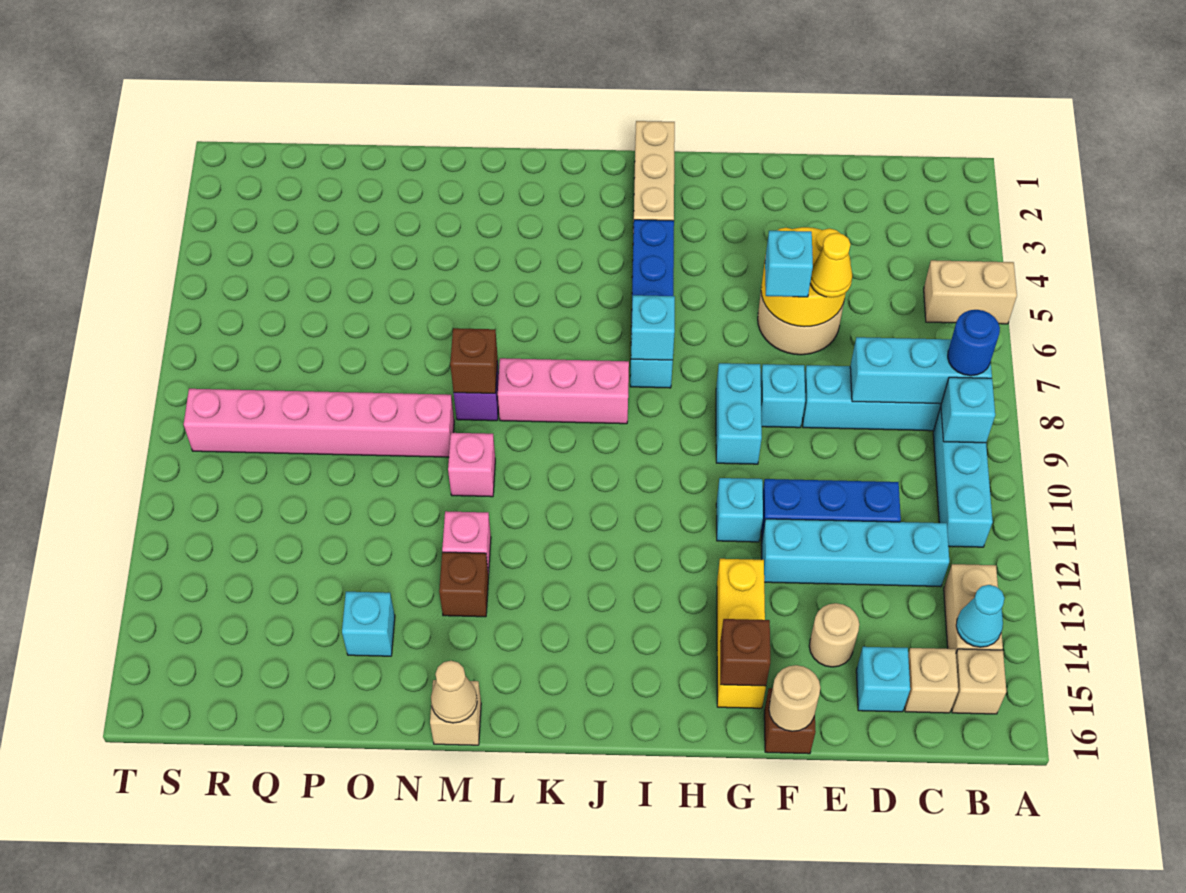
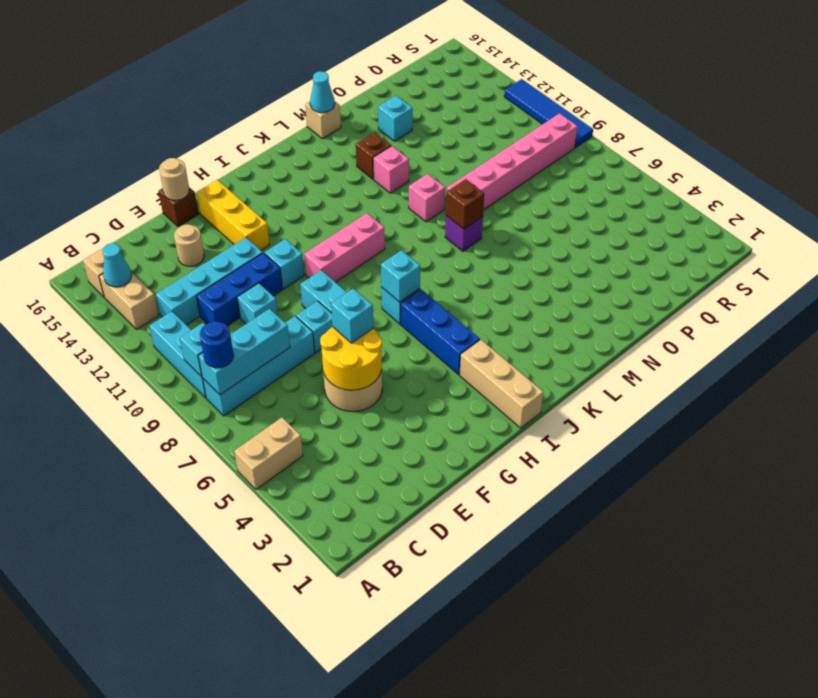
tan 1x1 brick [905,648,958,713] -> none
cyan 1x1 brick [856,647,910,712] -> cyan 1x1 brick moved to [237,283,278,324]
yellow 1x1 cone [810,233,852,298] -> none
brown 1x1 brick [720,619,770,686] -> none
pink 1x3 brick [498,358,629,424] -> pink 1x3 brick moved to [304,213,385,282]
tan 1x1 cone [431,661,477,723] -> cyan 1x1 cone [310,71,335,113]
none -> blue 1x4 tile [504,79,593,148]

